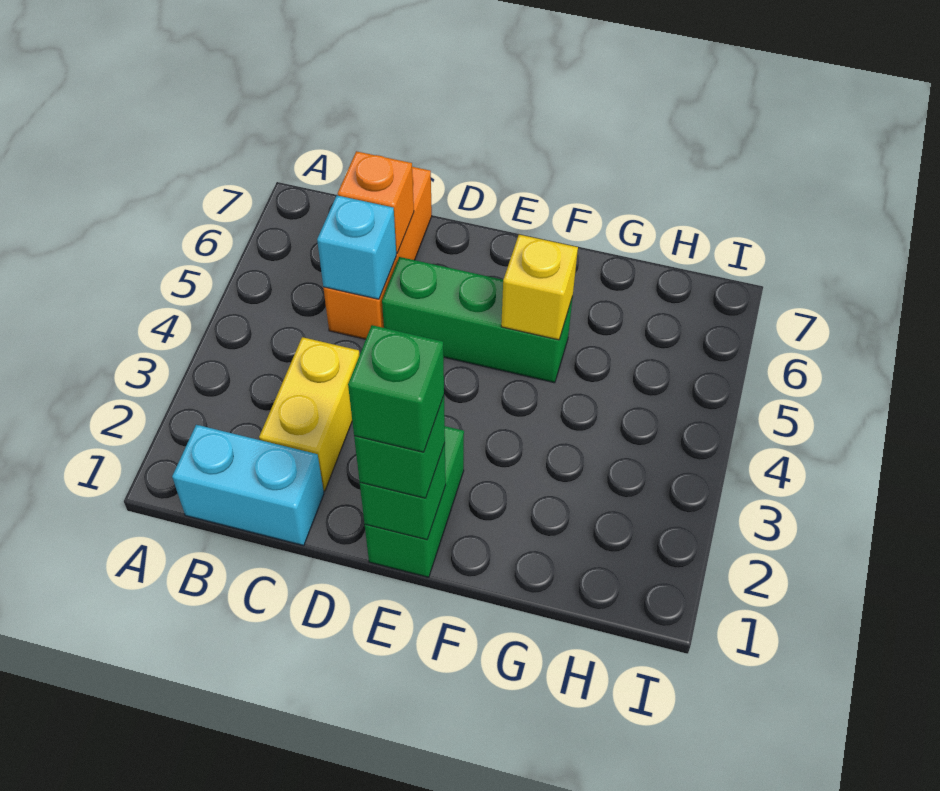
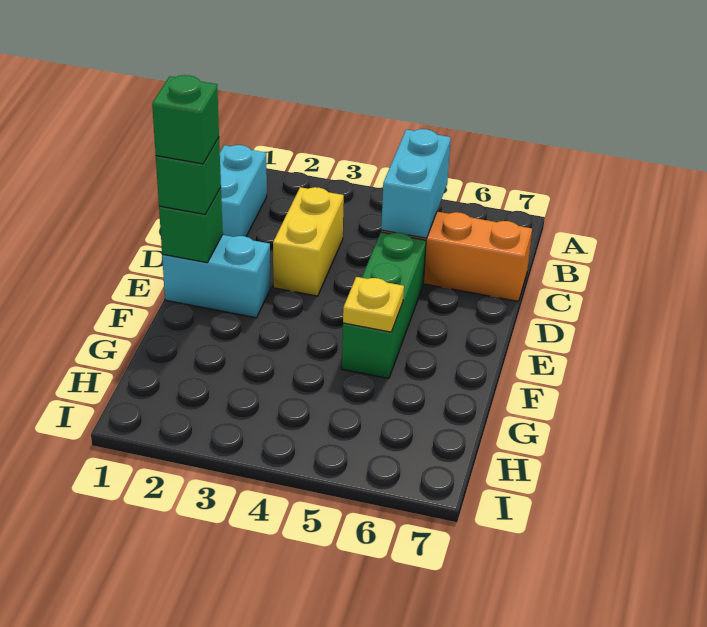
yellow 1x2 brick [259,337,359,491] -> yellow 1x2 brick turned to [273,187,344,296]
cyan 1x1 brick [317,195,396,299] -> cyan 1x2 brick [381,129,451,238]
orange 1x1 brick [338,151,414,253] -> none
green 1x2 brick [365,426,464,577] -> cyan 1x2 brick [162,235,270,318]
yellow 1x1 brick [501,235,578,340] -> yellow 1x1 plate [343,277,404,332]

